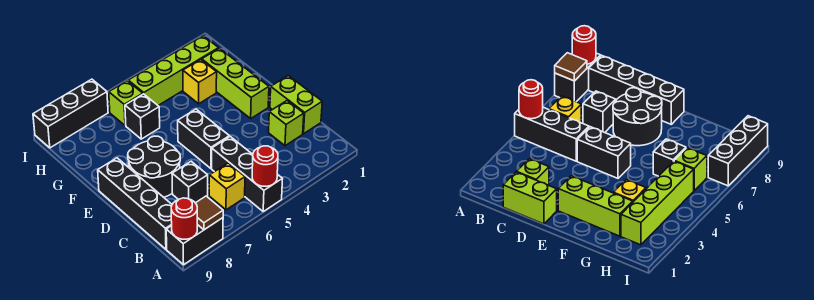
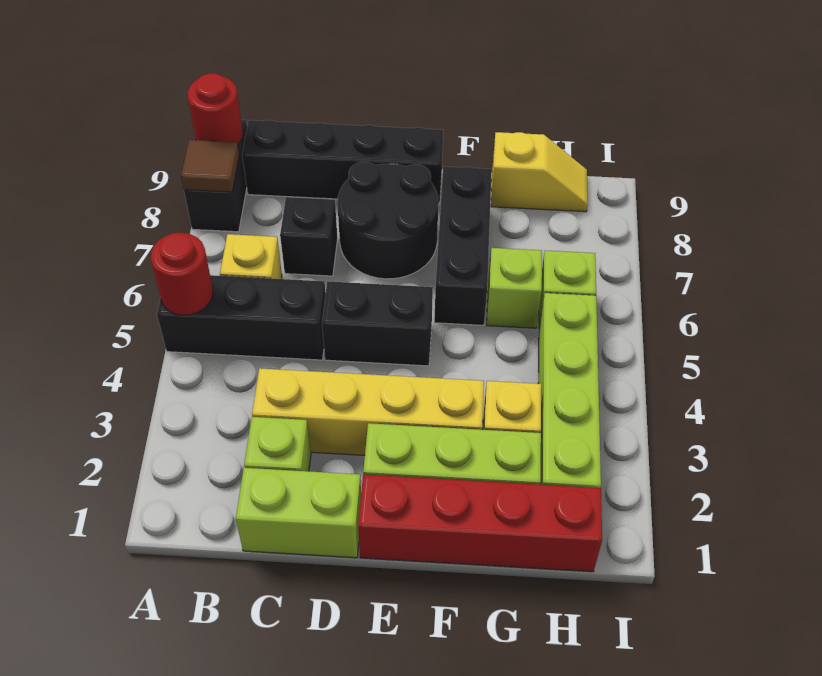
none -> yellow 1x4 brick [252,368,484,455]
none -> red 1x4 brick [358,475,602,572]
black 1x1 brick [125,94,160,139] -> lime 1x1 brick [487,248,542,328]
none -> yellow 1x2 slope [491,132,588,212]
black 1x3 brick [33,79,108,148] -> black 1x3 brick moved to [434,166,492,325]

